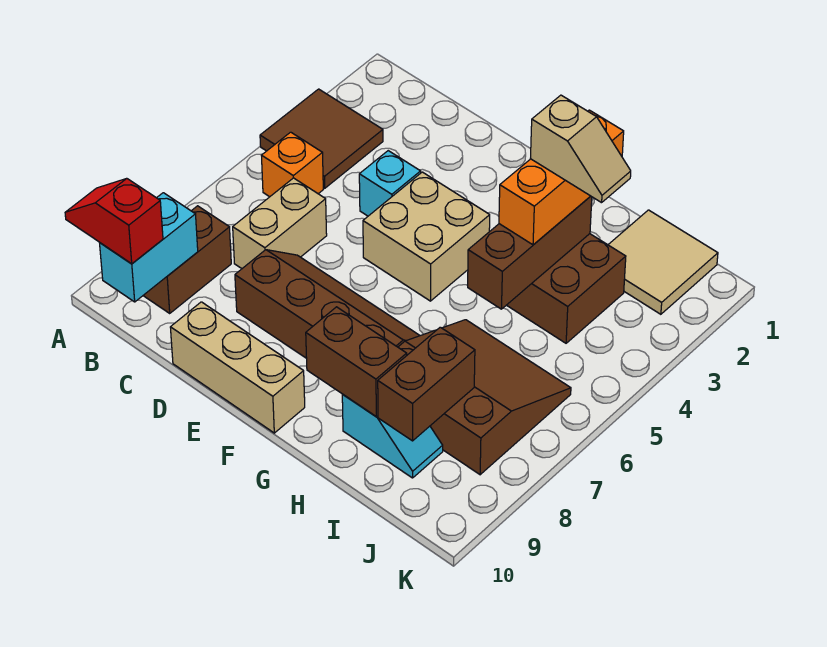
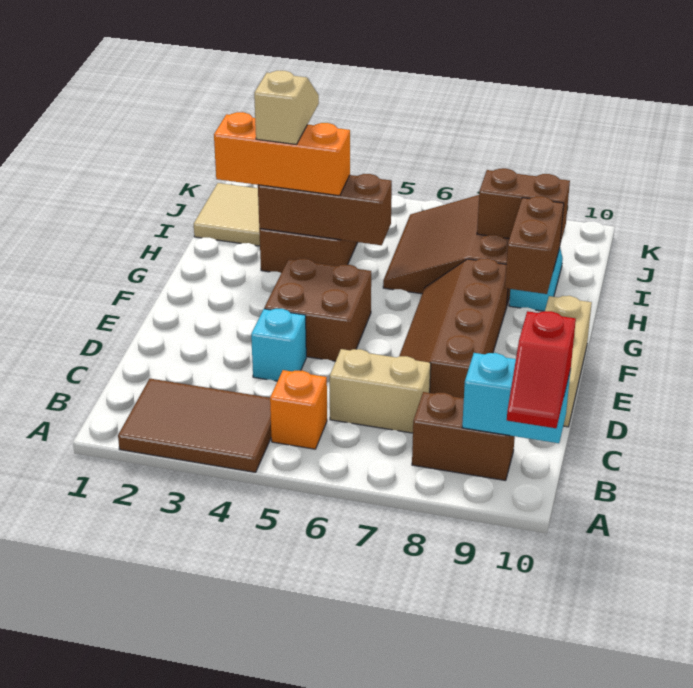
brown 2x2 tile [260,89,383,188] -> brown 2x3 tile [118,379,271,472]
tan 2x2 brick [363,172,490,301] -> brown 2x2 brick [264,258,371,361]

